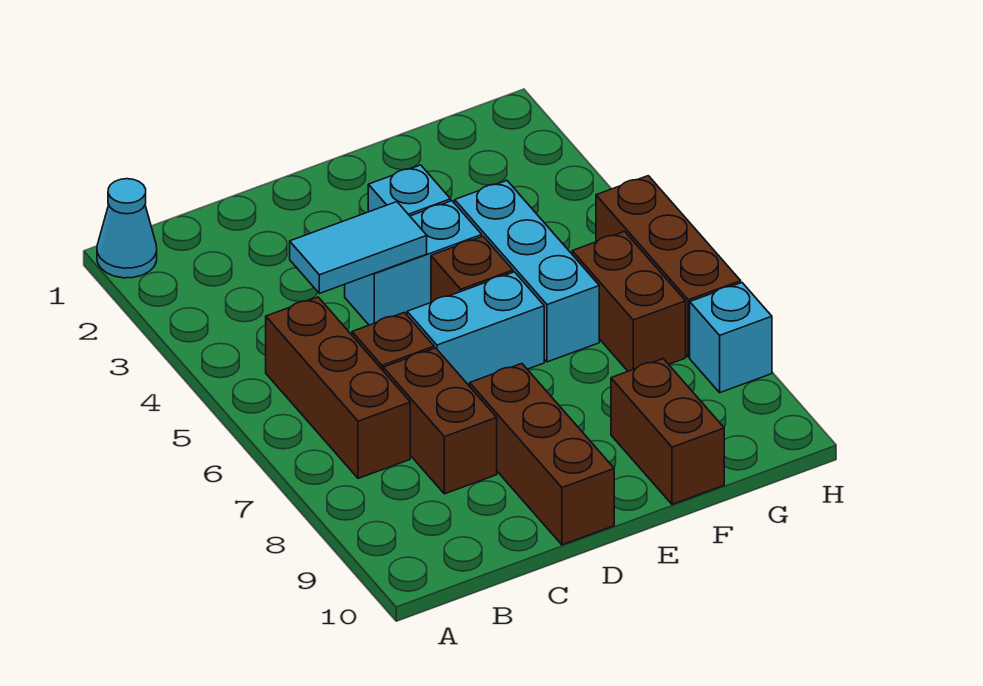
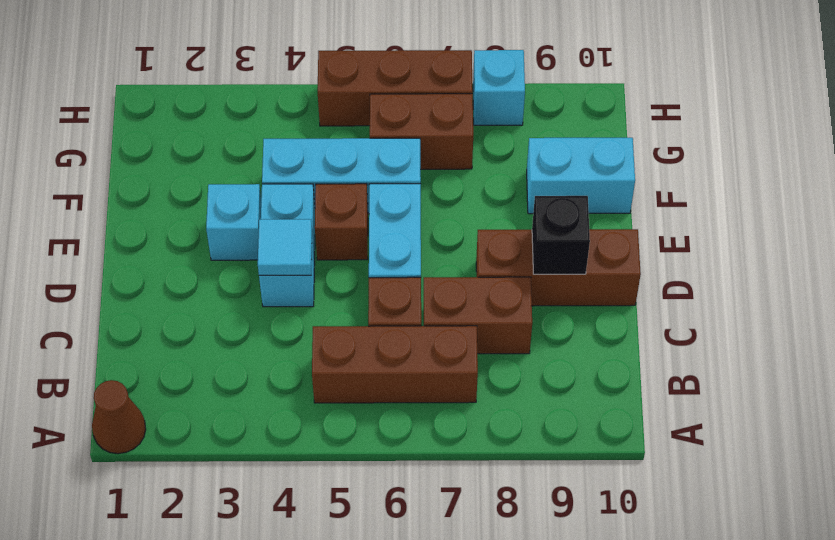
cyan 1x1 cone [97,179,157,278] -> brown 1x1 cone [92,380,146,454]
cyan 1x2 tile [290,202,427,293] -> cyan 1x1 tile [258,219,312,275]
none -> black 1x1 brick [532,196,590,274]
brown 1x2 brick [611,359,724,504] -> cyan 1x2 brick [527,138,635,214]

